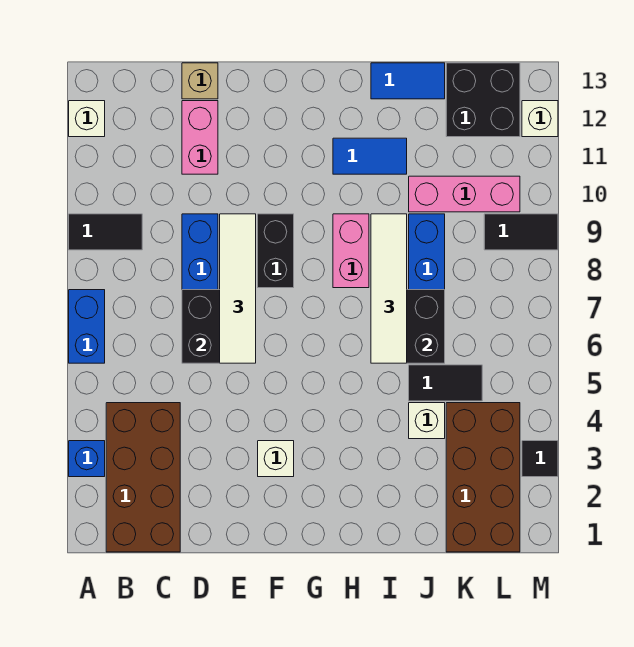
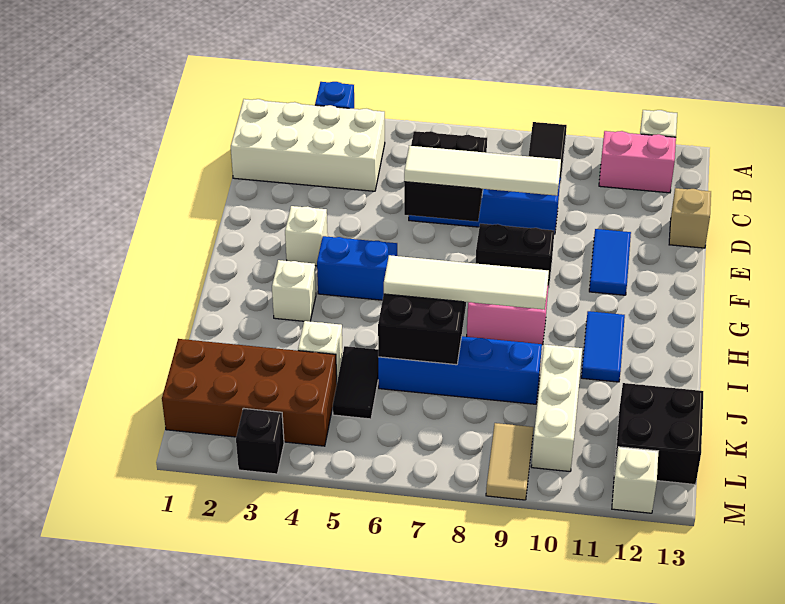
blue 1x2 brick [69,290,105,363] -> blue 1x2 brick moved to [317,236,397,300]
brown 2x4 brick [106,403,180,552] -> white 2x4 brick [231,99,385,191]
pink 1x2 brick [182,101,218,174] -> pink 1x2 brick moved to [599,131,676,193]
none -> white 1x1 brick [272,260,316,321]
blue 1x2 tile [371,63,445,99] -> blue 1x2 tile moved to [589,229,631,295]
pink 1x3 brick [409,176,520,212] -> white 1x3 brick [531,344,582,472]
black 1x2 tile [484,214,558,250] -> tan 1x2 tile [486,423,533,500]
black 1x1 tile [522,441,558,477] -> black 1x1 brick [236,408,284,474]

